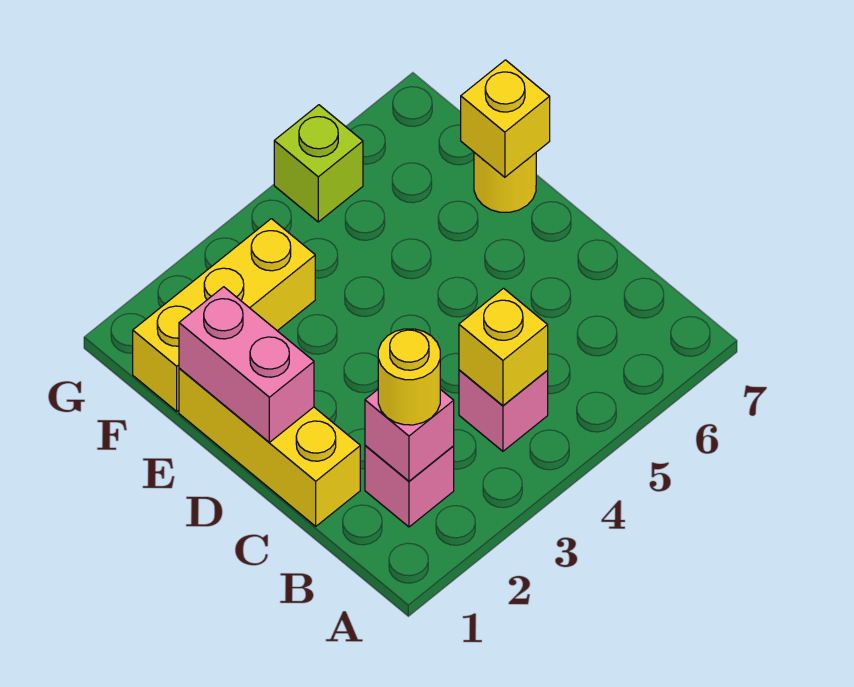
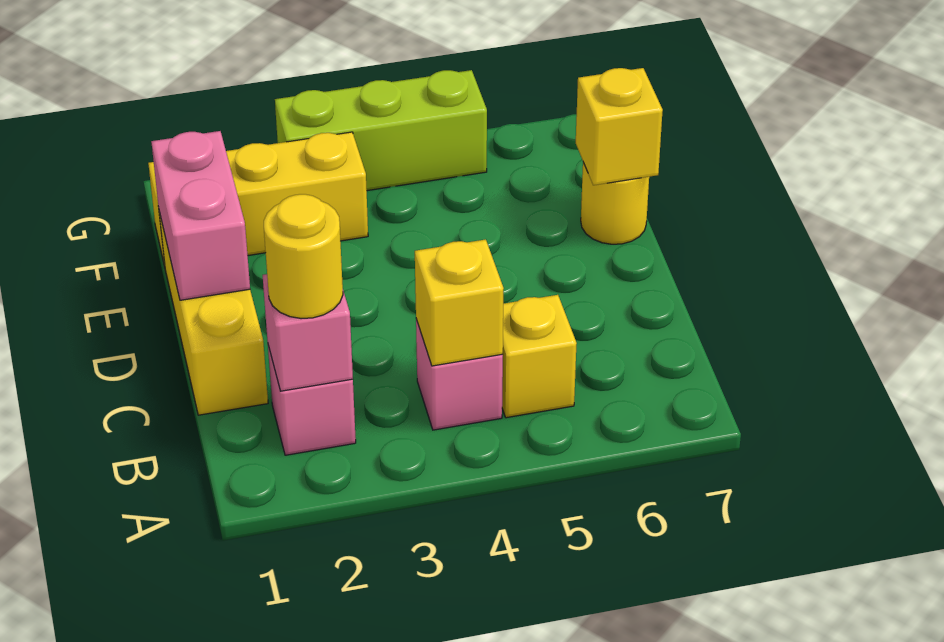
none -> yellow 1x1 brick [502,295,577,418]
lime 1x1 brick [274,105,363,222] -> lime 1x3 brick [275,70,487,191]

